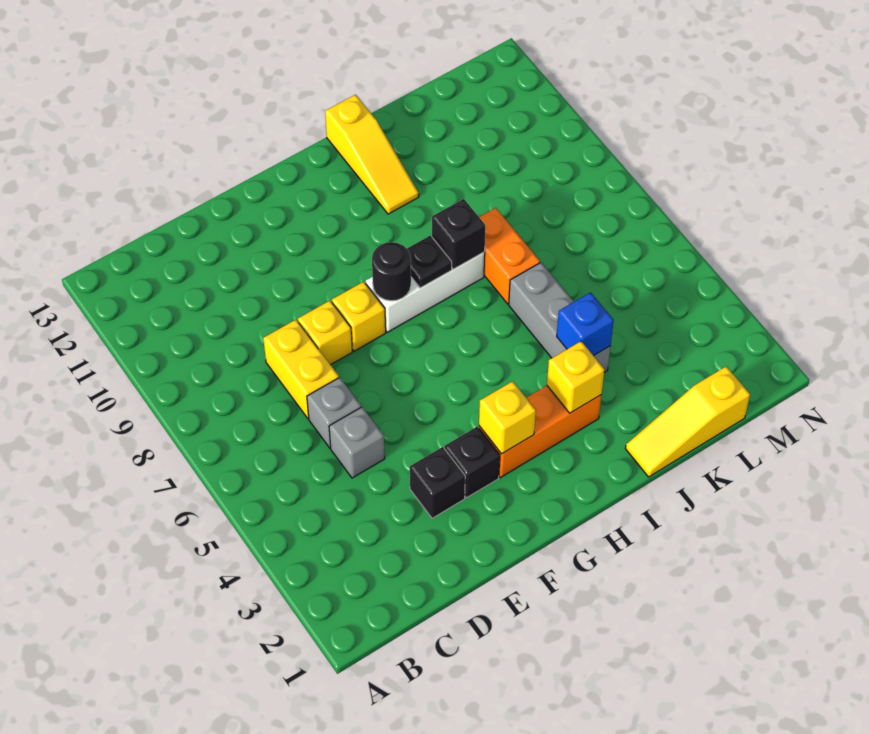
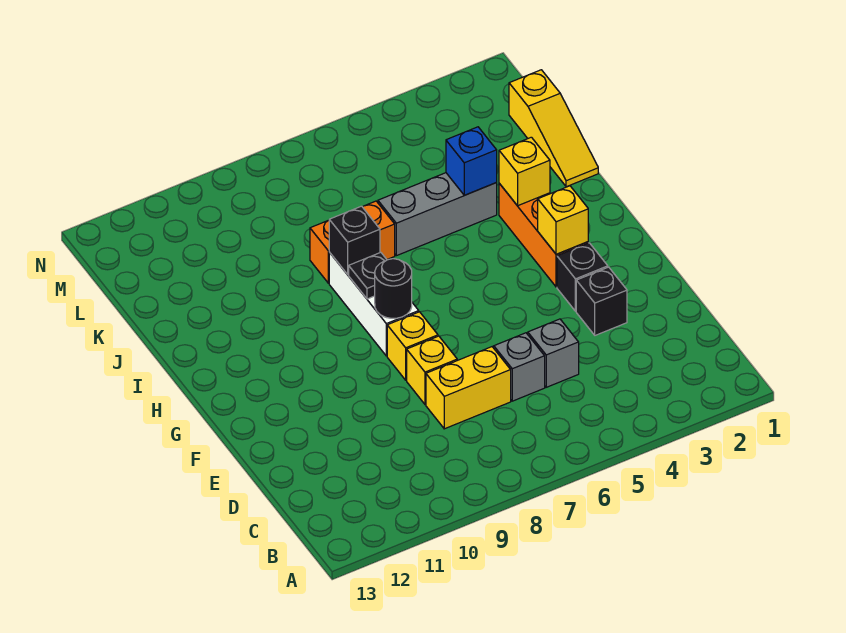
yellow 1x3 slope [325,95,419,214] -> none

